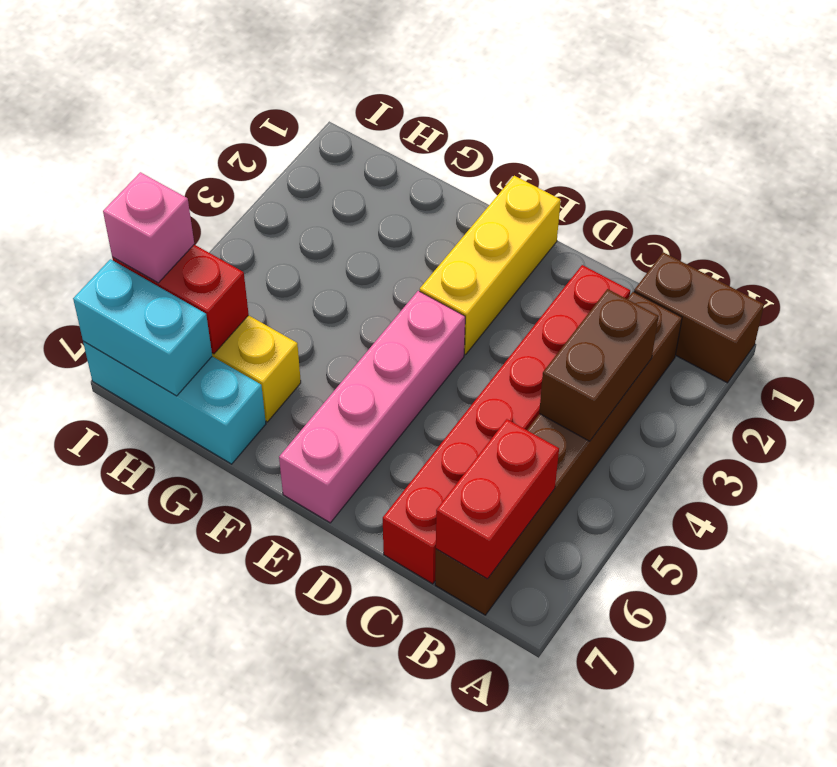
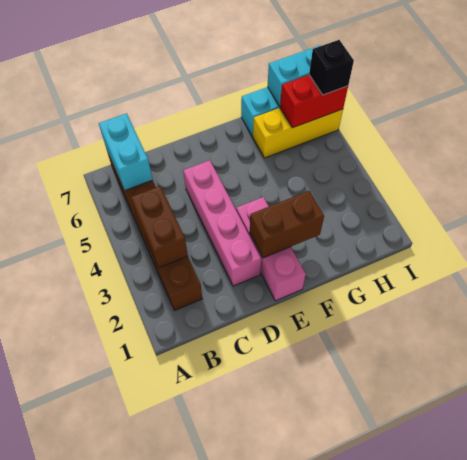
brown 1x2 brick [634,252,764,383] -> brown 1x2 brick moved to [250,191,324,258]
red 1x2 brick [436,419,559,579] -> cyan 1x2 brick [99,113,153,190]
red 1x6 brick [383,265,630,584] -> none
yellow 1x3 brick [420,176,561,355] -> pink 1x3 brick [236,197,306,301]
pink 1x4 brick [279,291,465,523] -> pink 1x4 brick moved to [183,160,261,286]
pink 1x1 brick [103,172,194,283] -> black 1x1 brick [309,40,354,95]

